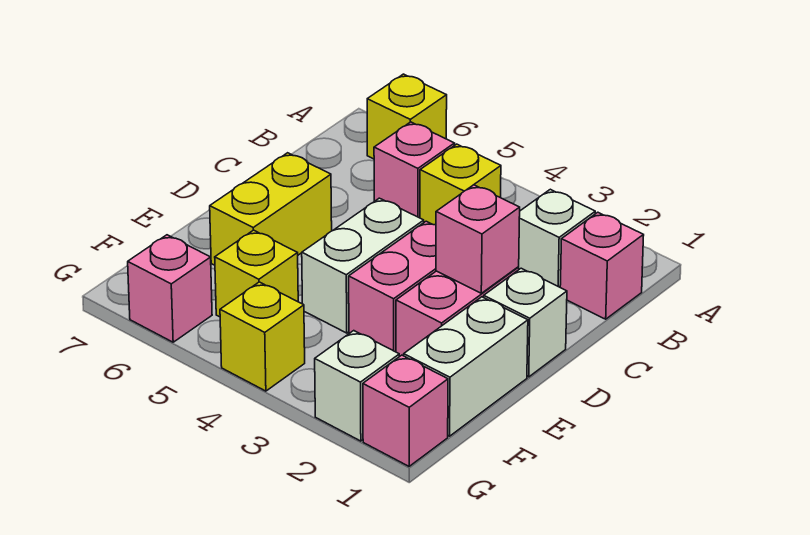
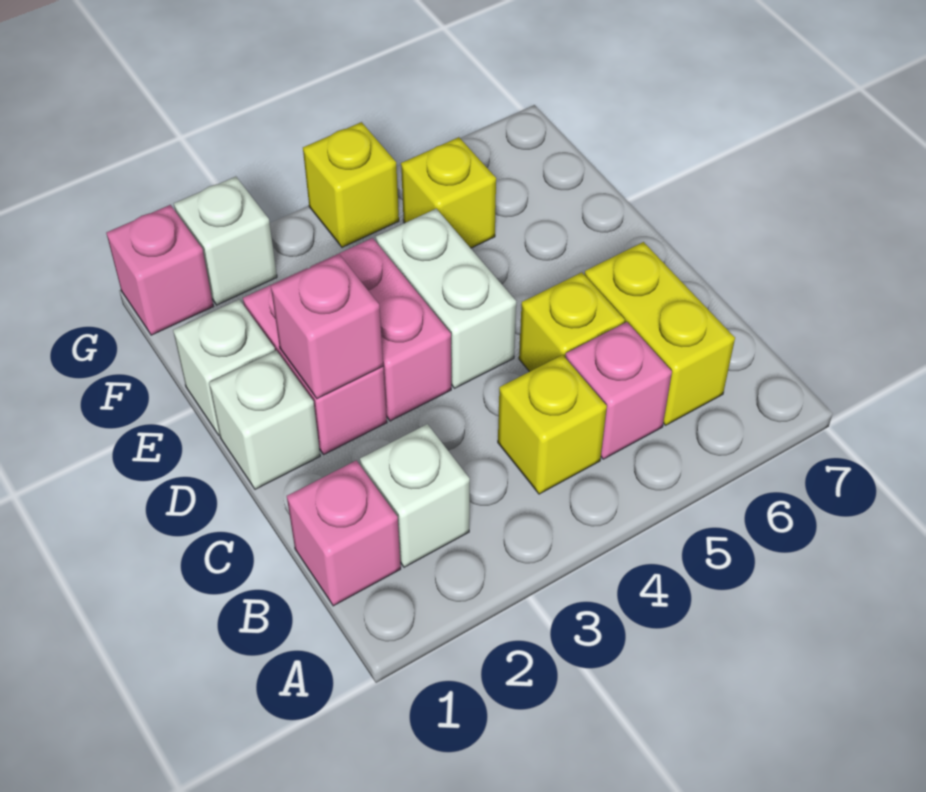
yellow 1x1 brick [367,74,447,159] -> yellow 1x1 brick moved to [519,272,625,372]
yellow 1x2 brick [210,153,332,265] -> yellow 1x2 brick moved to [585,242,735,425]
white 1x2 brick [404,297,528,436] -> white 1x1 brick [173,300,275,435]
pink 1x1 brick [128,235,212,342] -> none

